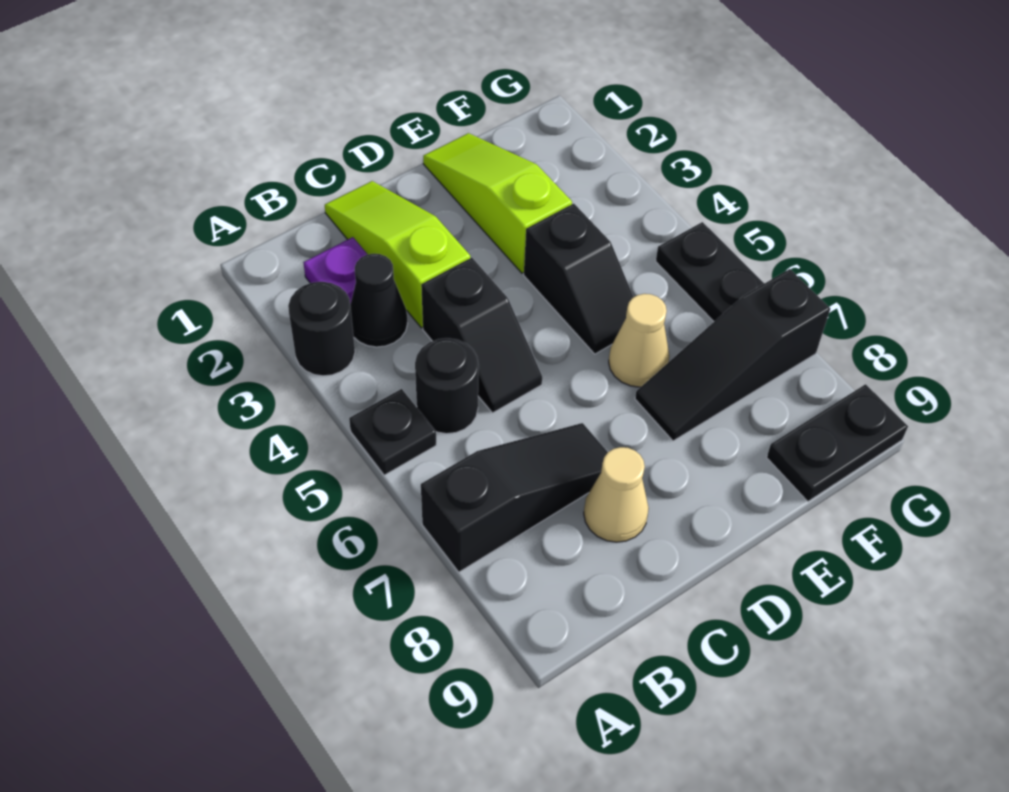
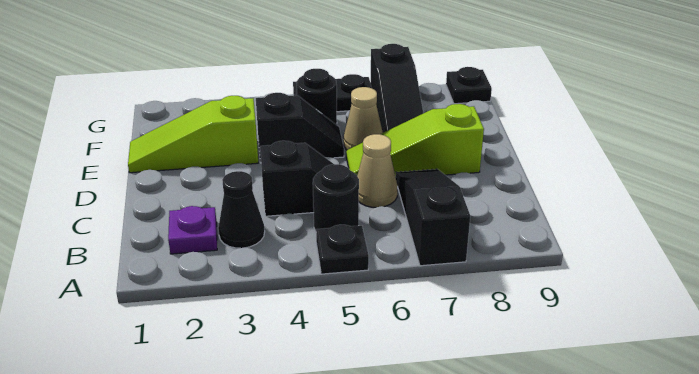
black 1x1 round brick [288,282,355,376] -> black 1x1 round brick moved to [297,69,337,125]
lime 1x3 slope [325,181,470,328] -> lime 1x3 slope moved to [346,104,484,177]
tan 1x1 cone [584,447,649,542] -> tan 1x1 cone moved to [357,134,397,207]
black 1x2 plate [767,384,908,501] -> black 1x1 plate [446,67,492,104]

